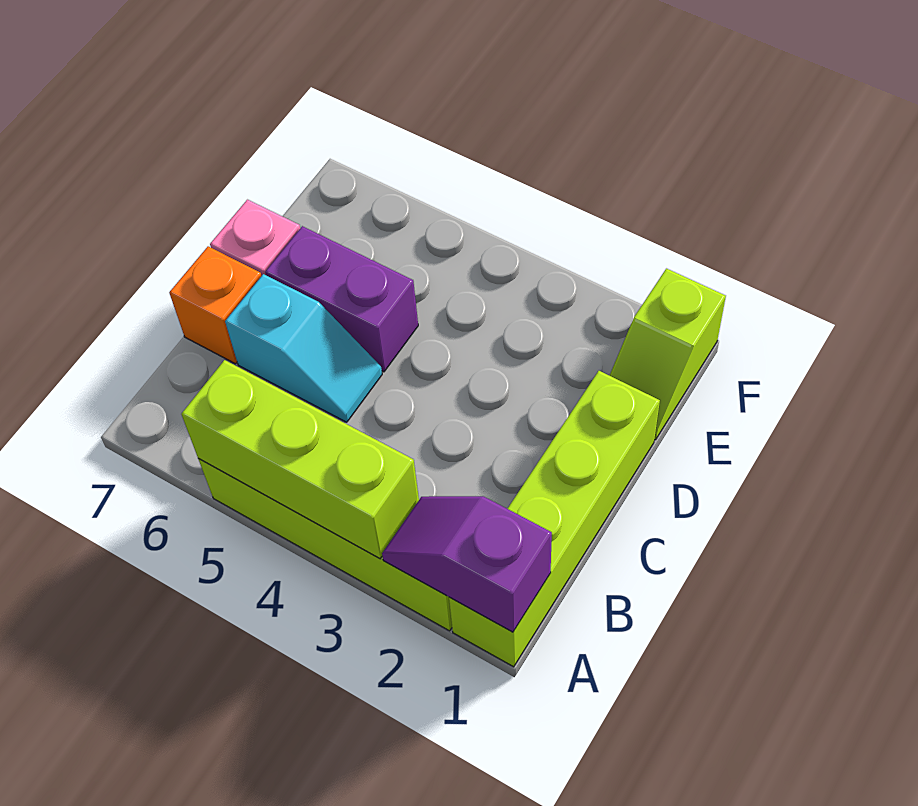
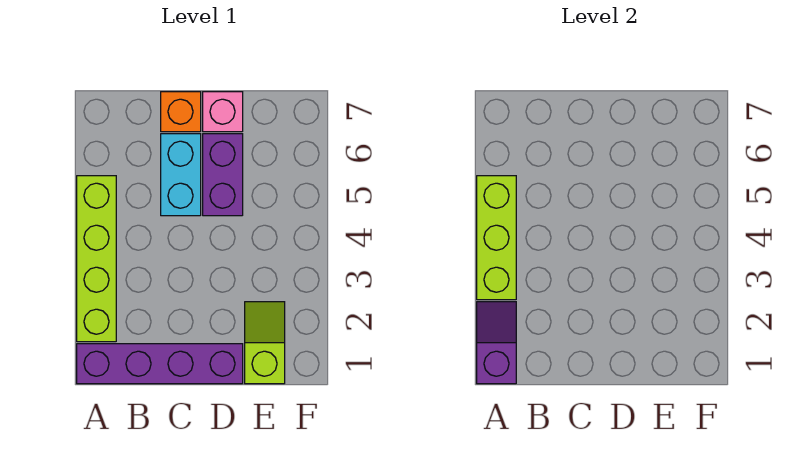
lime 1x4 brick [449,371,660,667] -> purple 1x4 brick [77,344,243,384]
cyan 1x2 slope [225,274,382,422] -> cyan 1x2 brick [161,134,201,216]
lime 1x2 slope [610,269,726,440] -> lime 1x2 slope turned to [245,302,285,384]

